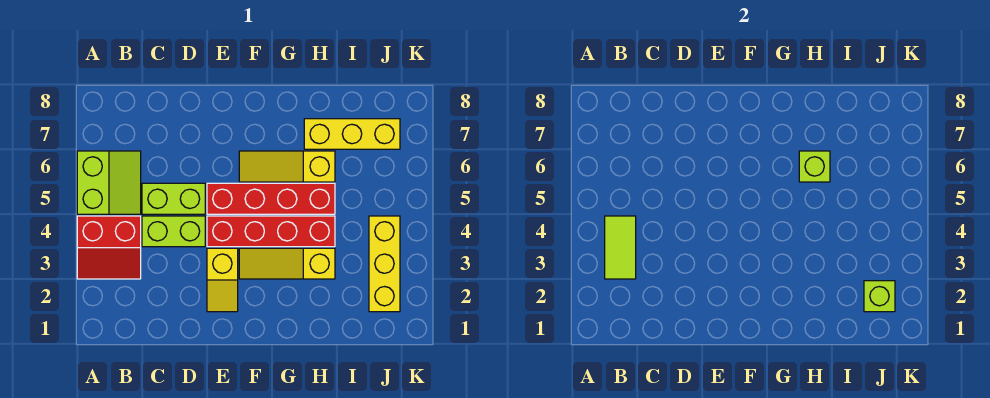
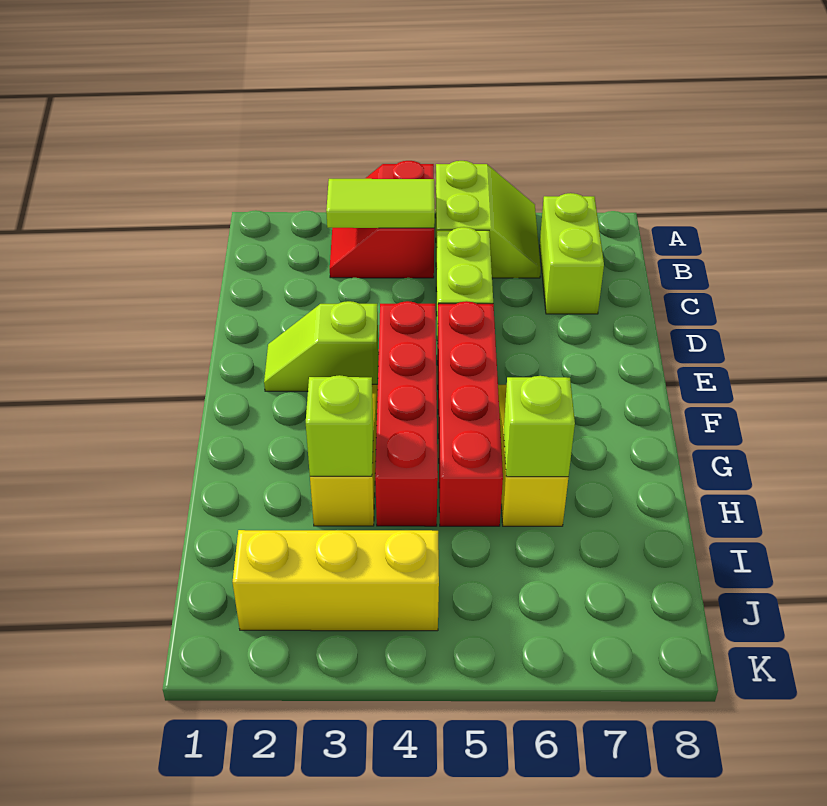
lime 2x2 slope [77,151,141,214] -> lime 2x2 slope turned to [435,161,541,278]
lime 1x2 brick [142,216,205,247] -> lime 1x2 brick moved to [540,193,604,314]
yellow 1x2 slope [207,248,238,312] -> lime 1x2 slope [264,301,379,391]
yellow 1x3 brick [304,119,400,149] -> none
lime 1x1 brick [864,281,895,312] -> lime 1x1 brick moved to [306,375,373,476]

